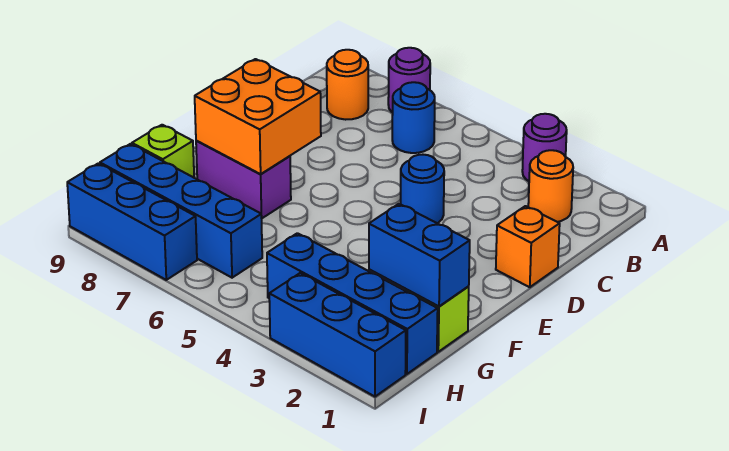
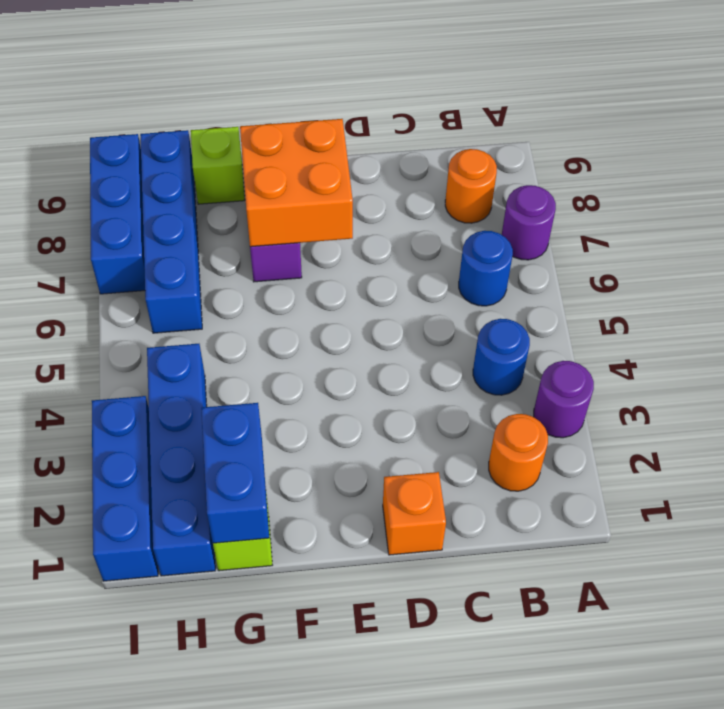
blue 1x1 round brick [401,155,444,223] -> blue 1x1 round brick moved to [473,319,530,395]

